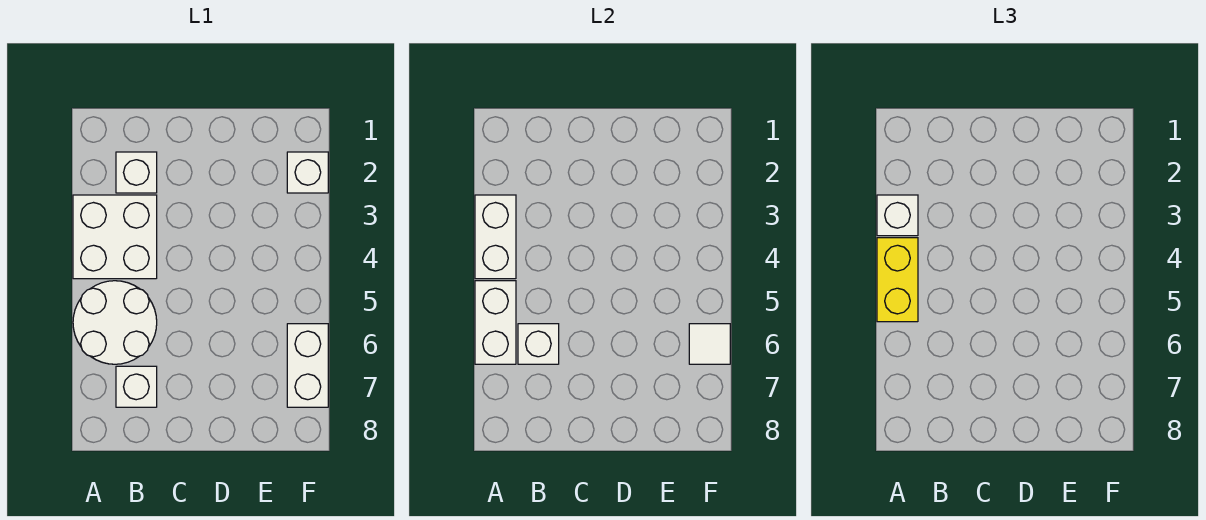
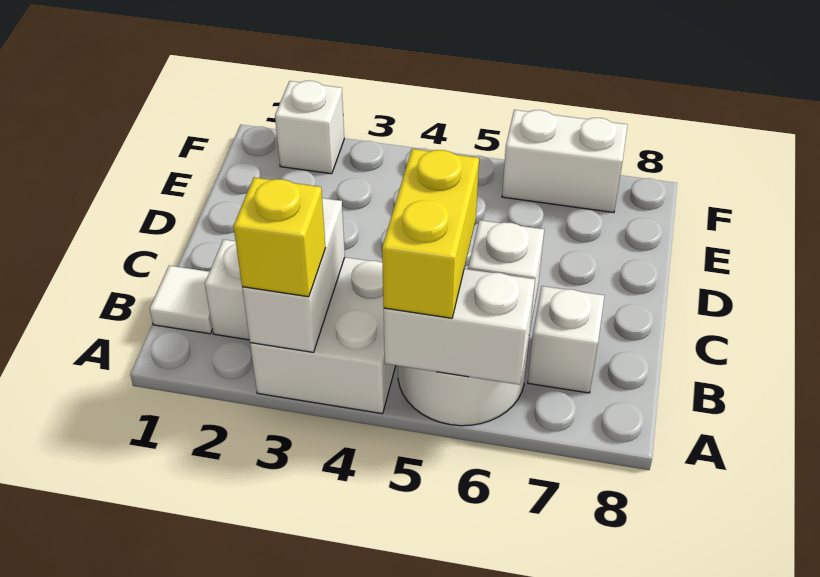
white 1x2 brick [475,195,516,279] -> white 1x2 brick turned to [242,198,345,352]
white 1x1 brick [877,195,918,236] -> yellow 1x1 brick [234,178,325,297]
yellow 1x2 brick [877,238,918,322] -> yellow 1x2 brick turned to [382,149,479,318]
white 1x1 tile [689,324,730,364] -> white 1x1 tile moved to [150,266,212,334]

